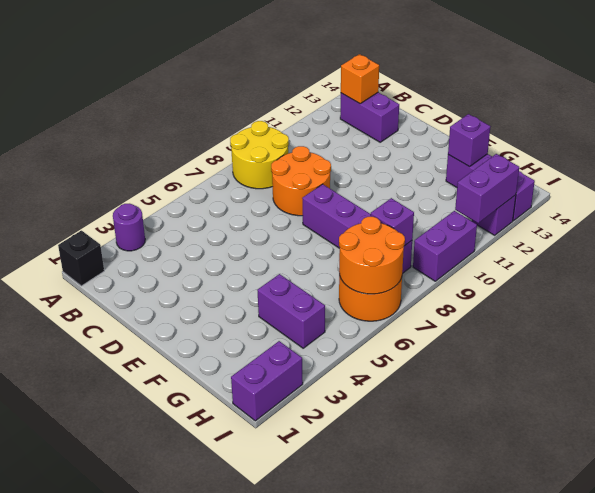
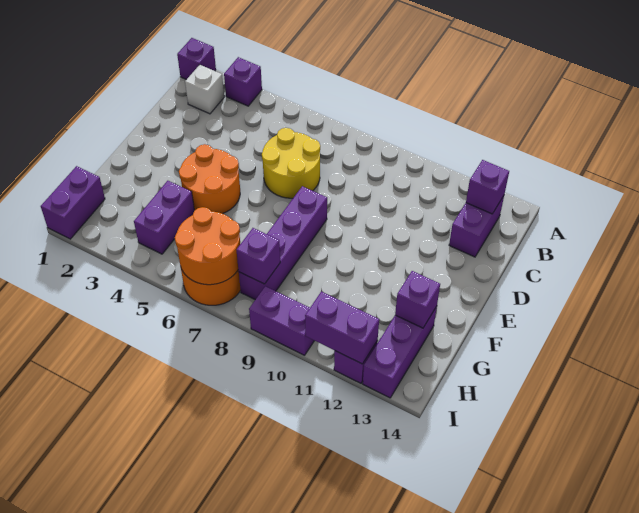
black 1x1 brick [58,231,104,286] -> purple 1x1 brick [177,38,216,80]
purple 1x1 round brick [113,204,145,251] -> purple 1x1 brick [224,57,262,106]
yellow 2x2 round brick [230,121,289,189] -> yellow 2x2 round brick moved to [262,128,320,198]
none -> white 1x1 brick [185,65,224,114]
orange 1x1 brick [341,54,379,104] -> purple 1x1 brick [466,160,509,214]
orange 2x2 round brick [271,146,331,216] -> orange 2x2 round brick moved to [179,144,240,214]
purple 1x2 brick [231,341,303,421] -> purple 1x2 brick turned to [41,166,105,239]

